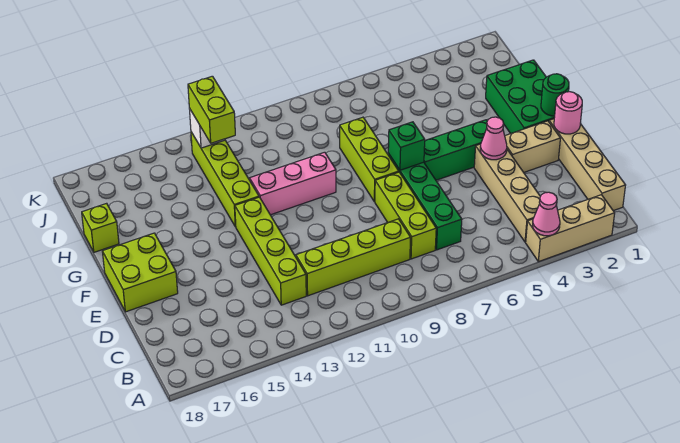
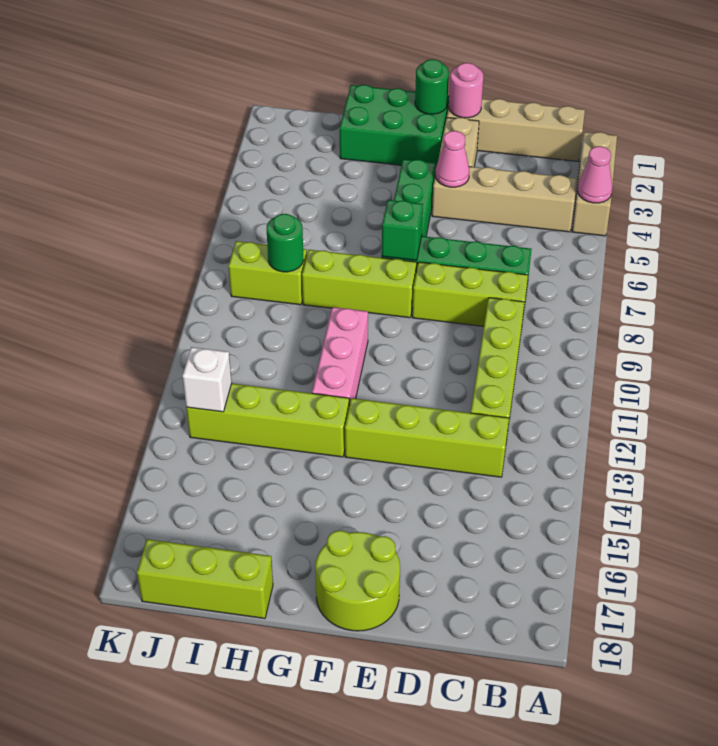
lime 2x2 brick [102,233,178,312] -> lime 2x2 round brick [315,531,400,631]
lime 1x1 brick [82,203,119,252] -> lime 1x3 brick [137,539,273,618]
none -> green 1x1 round brick [266,214,303,272]
lime 1x2 brick [188,76,235,143] -> lime 1x2 brick moved to [228,241,307,305]

